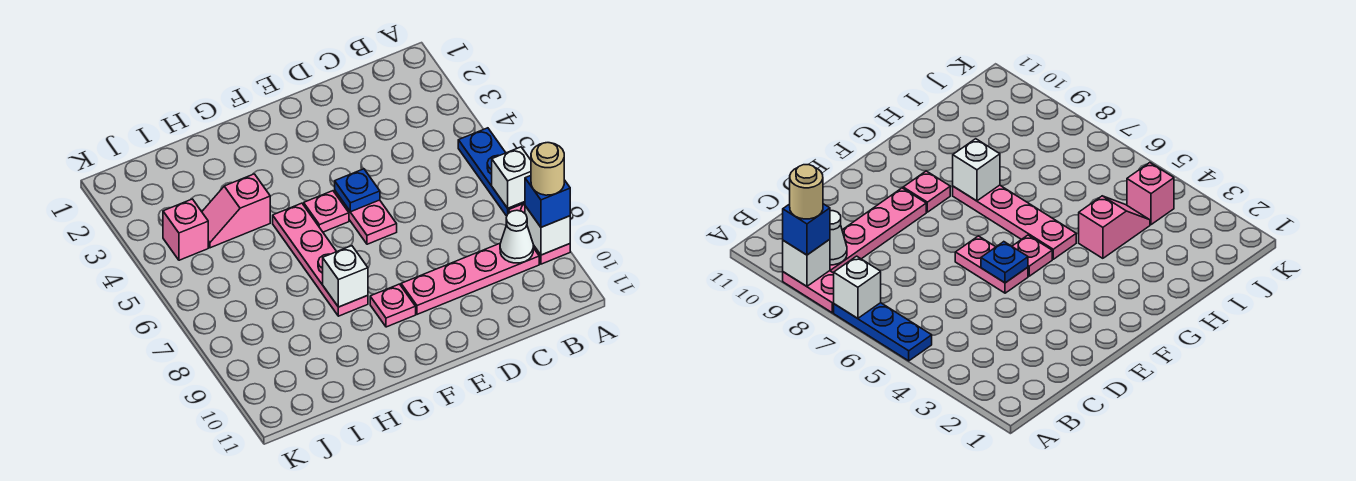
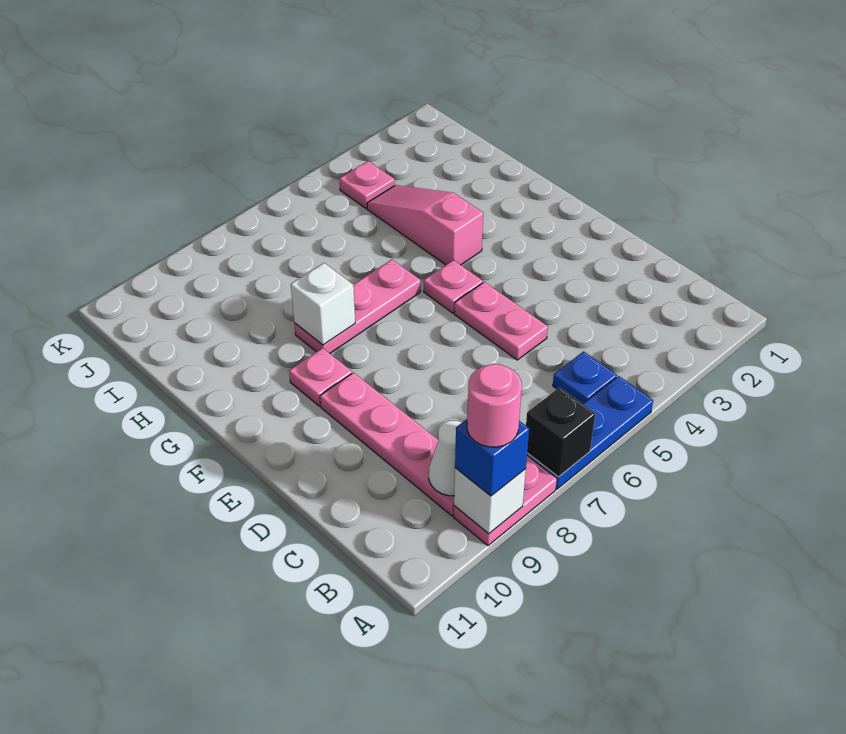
white 1x1 brick [492,147,531,208] -> black 1x1 brick [526,387,595,477]
tan 1x1 round brick [531,143,564,195] -> pink 1x1 round brick [467,364,522,447]
pink 1x2 plate [335,191,397,244] -> pink 1x2 plate turned to [454,282,548,360]
blue 1x1 plate [335,169,380,212] -> blue 1x1 plate moved to [553,351,617,404]
pink 1x4 plate [273,203,368,316] -> pink 1x3 plate [294,260,421,353]
pink 1x2 slope [202,174,270,248] -> pink 1x3 slope [367,185,483,265]
pink 1x1 brick [163,199,208,260] -> pink 1x1 plate [339,161,395,209]

